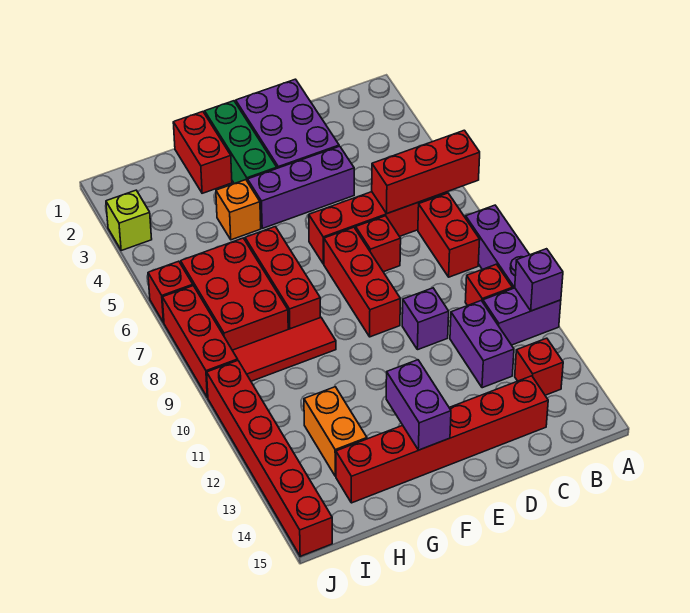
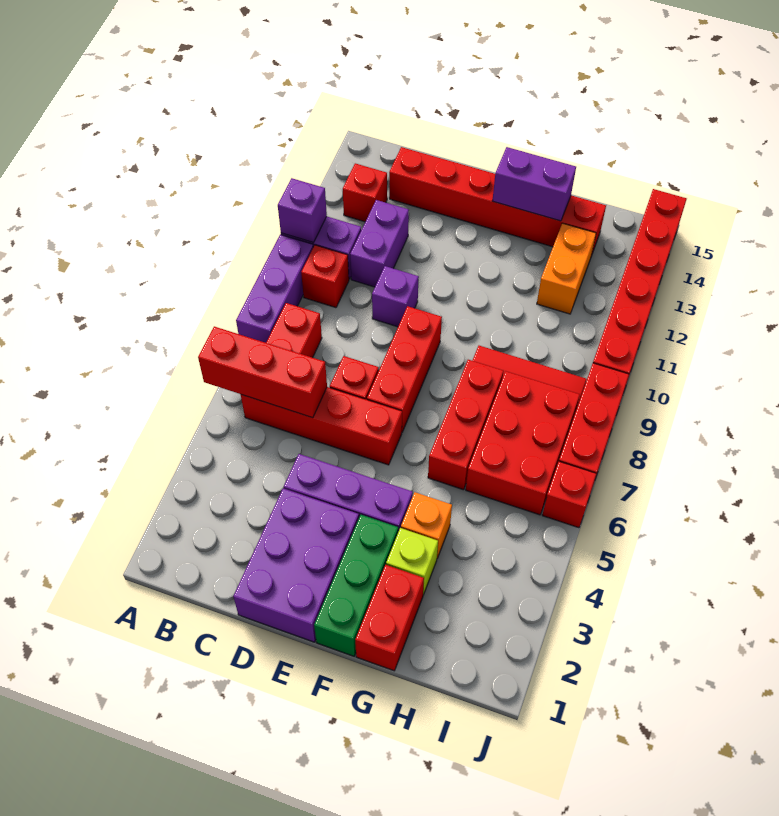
purple 1x2 brick [386,360,451,450] -> purple 1x2 brick turned to [492,147,576,221]
lime 1x1 brick [106,190,152,250] -> lime 1x1 brick moved to [386,528,438,595]

